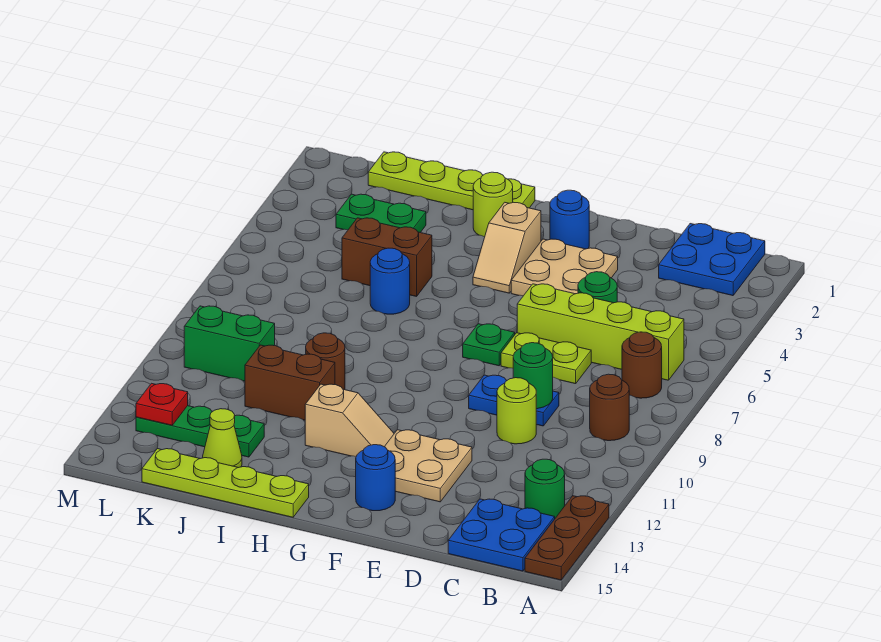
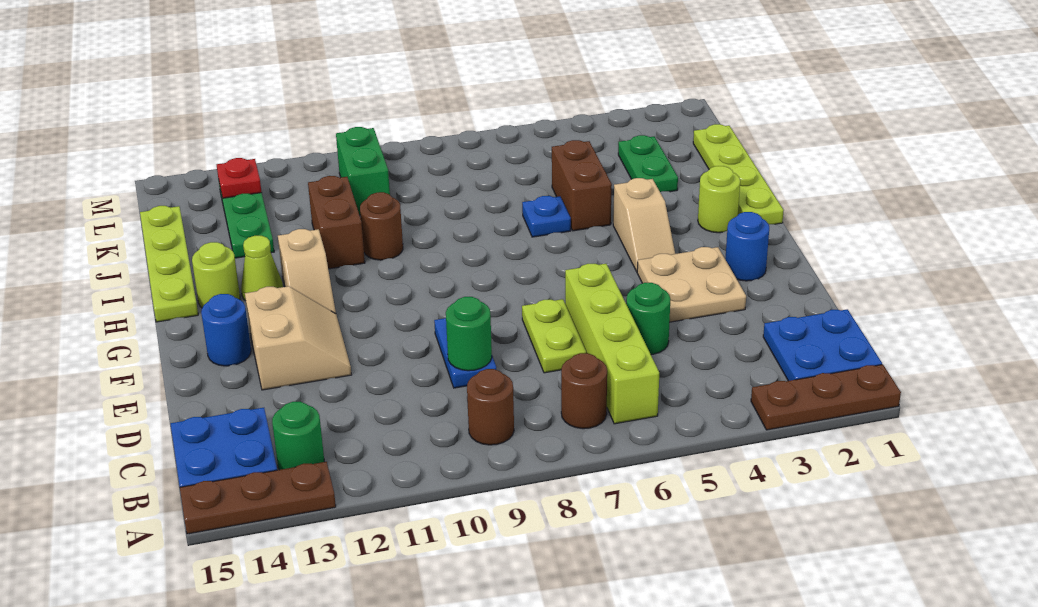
none -> brown 1x3 plate [751,365,901,430]
lime 1x1 round brick [497,378,536,444] -> lime 1x1 round brick moved to [192,242,240,308]
tan 2x2 plate [384,430,472,502] -> tan 2x2 slope [245,286,352,390]
green 1x1 plate [463,324,515,366] -> none
tan 1x2 slope [473,202,541,293] -> tan 1x2 slope turned to [613,178,675,271]
blue 1x1 round brick [370,248,410,314] -> blue 1x1 plate [522,196,571,237]
lime 1x1 cone [203,409,242,468] -> lime 1x1 cone moved to [241,236,283,301]

